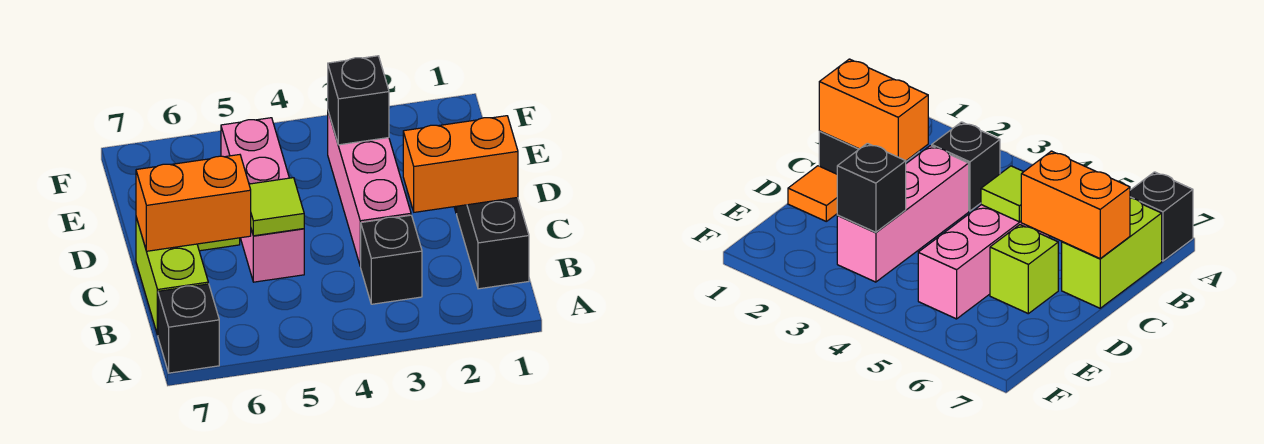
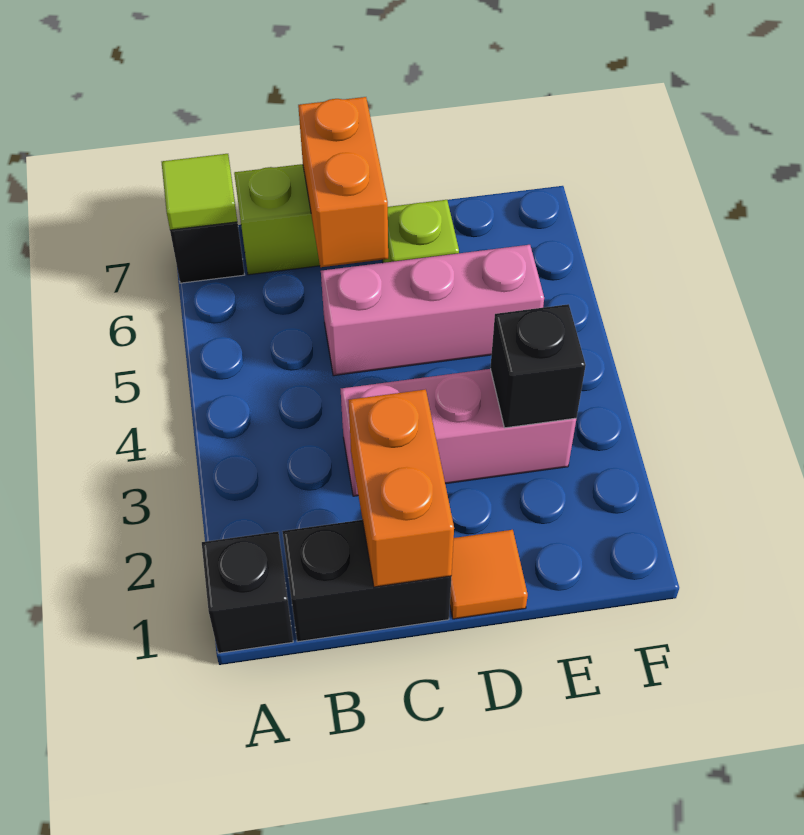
black 1x1 brick [360,215,422,304] -> black 1x1 brick moved to [202,532,293,653]
lime 1x1 tile [249,178,304,236] -> lime 1x1 tile moved to [162,154,237,230]

